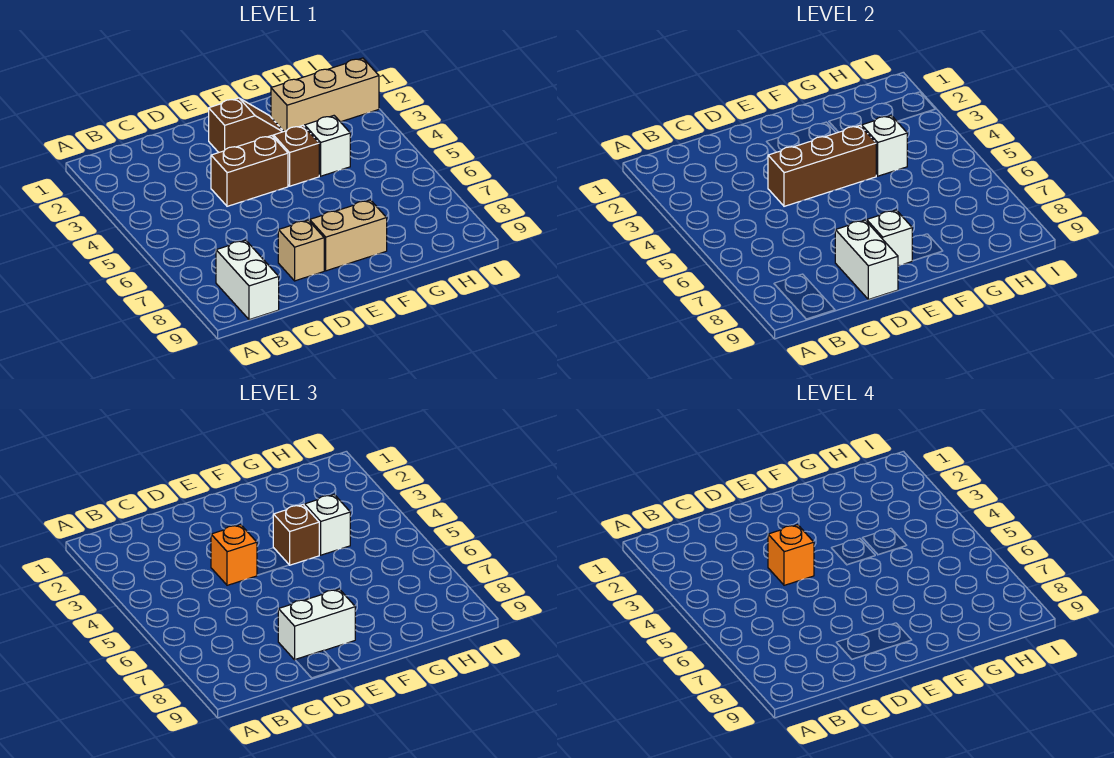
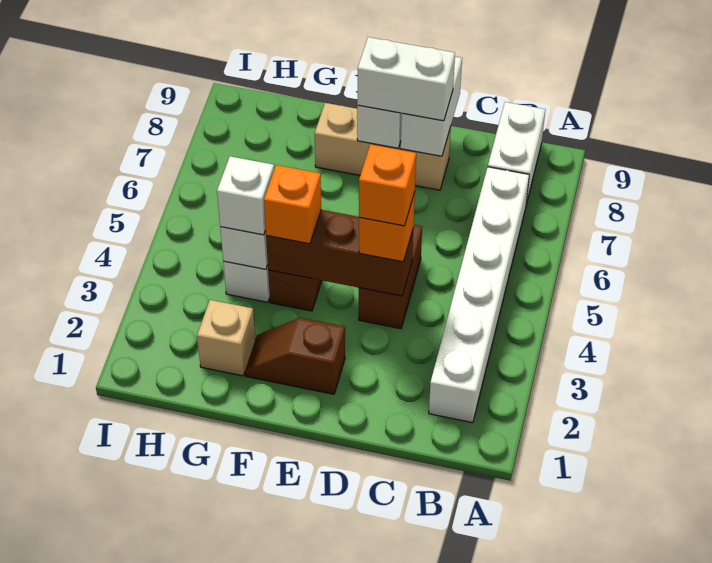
none -> white 1x6 brick [429,167,529,423]
brown 1x2 brick [211,136,288,206] -> brown 1x2 brick turned to [359,225,422,329]
brown 1x1 brick [273,505,319,565] -> orange 1x1 brick [264,165,321,244]
tan 1x3 brick [271,58,379,131] -> tan 1x1 brick [197,300,255,376]

